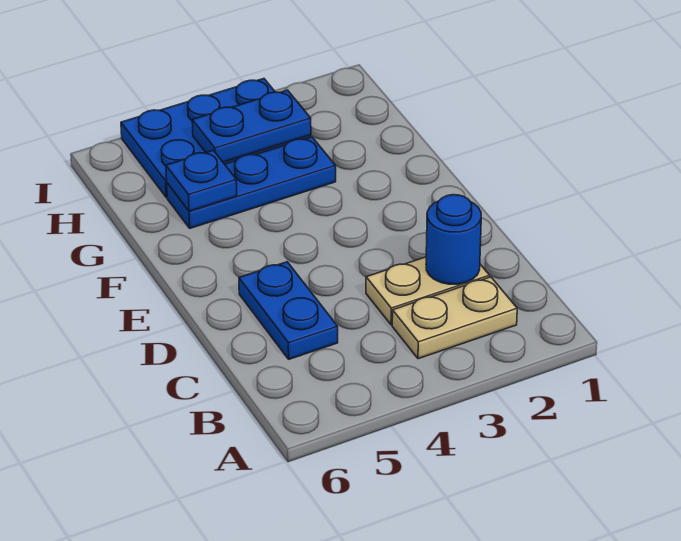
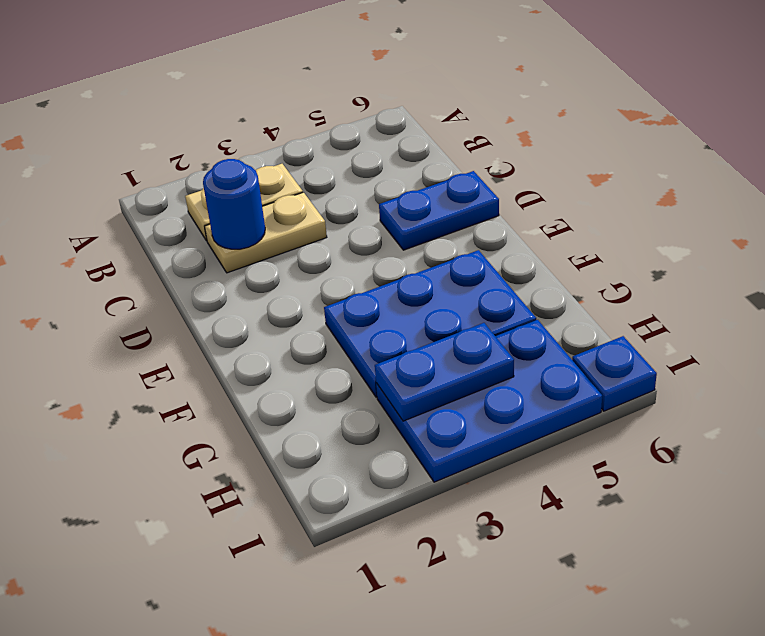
blue 1x2 plate [239,262,338,359] -> blue 1x2 plate turned to [379,171,499,250]
blue 1x3 plate [167,137,336,228] -> blue 2x3 plate [324,250,536,397]
blue 1x1 plate [166,150,237,211] -> blue 1x1 plate moved to [572,336,657,411]

